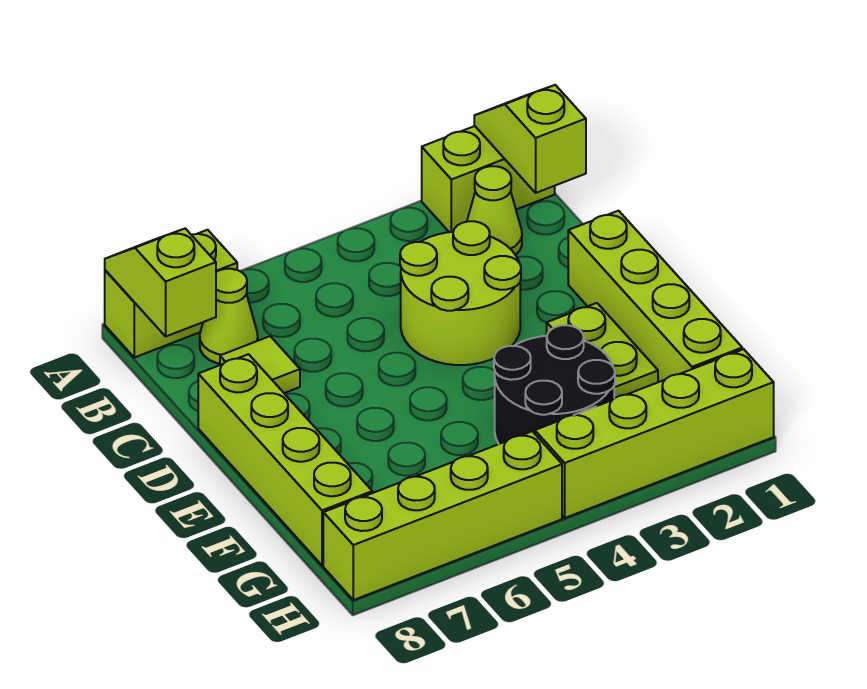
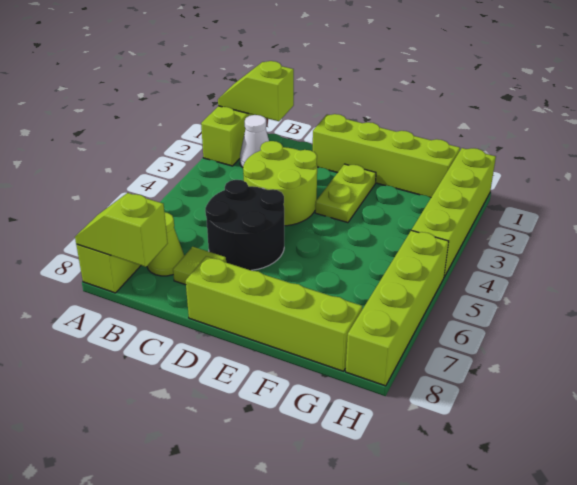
lime 1x1 cone [467,166,522,255] -> white 1x1 cone [240,115,269,167]
lime 1x2 plate [547,303,658,398] -> lime 1x2 plate turned to [315,164,376,223]
black 2x2 round brick [494,325,615,444] -> black 2x2 round brick moved to [205,180,284,271]

